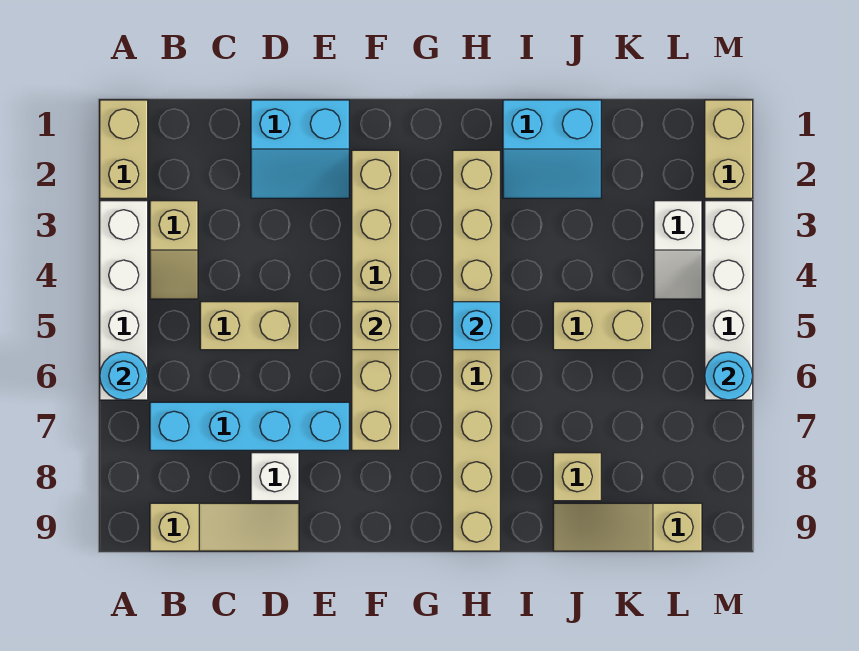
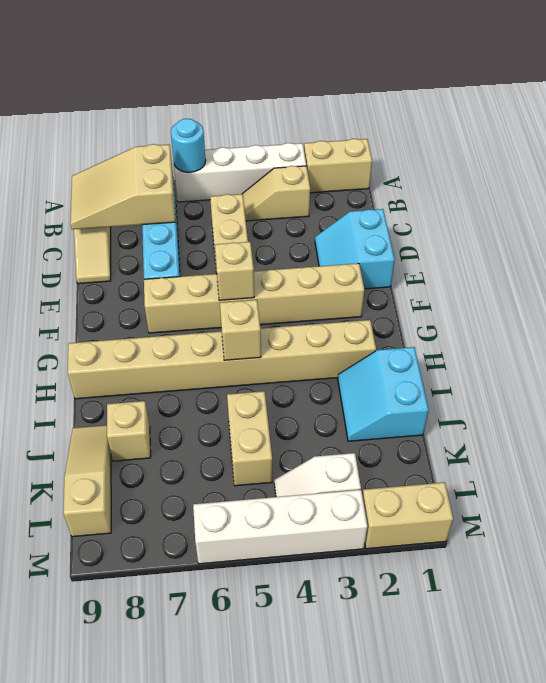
none -> tan 2x3 slope [70,144,176,230]
white 1x1 brick [251,453,299,501] -> none
cyan 1x1 brick [453,302,500,350] -> tan 1x1 brick [220,300,261,360]
cyan 1x1 round brick [705,352,753,400] -> none

